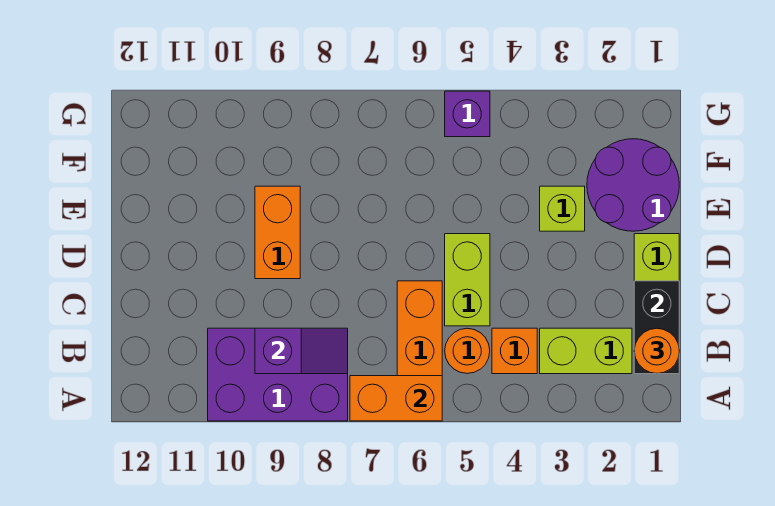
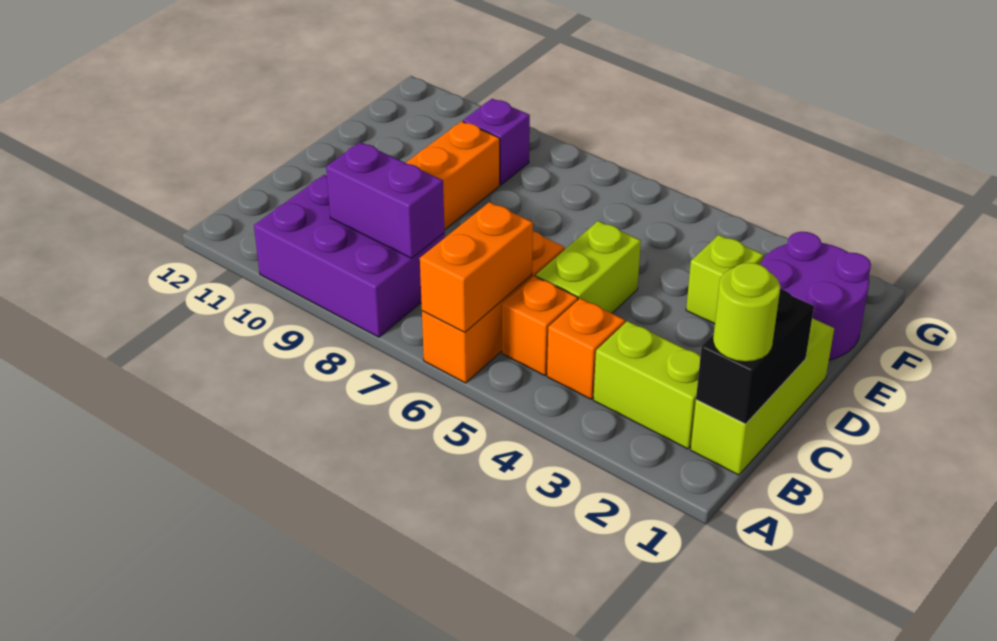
orange 1x2 brick [350,376,442,421] -> orange 1x2 brick turned to [420,202,533,332]
orange 1x1 round brick [634,328,679,374] -> lime 1x1 round brick [713,263,780,362]
orange 1x1 round brick [445,328,490,374] -> orange 1x1 brick [502,276,578,376]
purple 1x2 slope [255,328,348,374] -> purple 1x2 brick [326,142,444,258]
purple 1x1 brick [445,91,490,137] -> purple 1x1 brick moved to [463,99,530,185]

